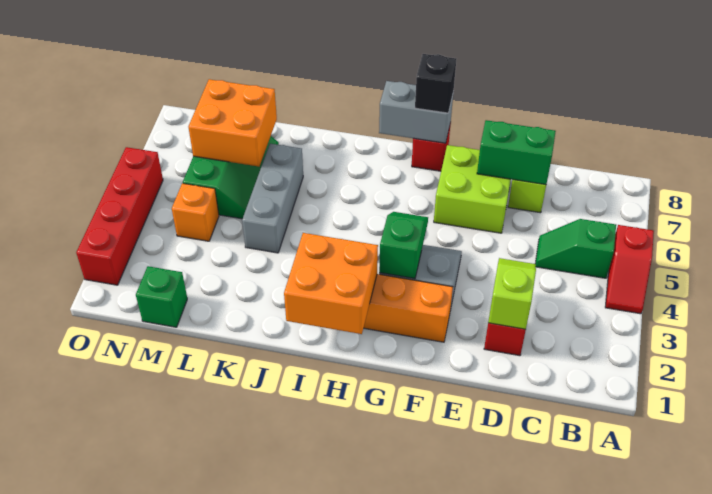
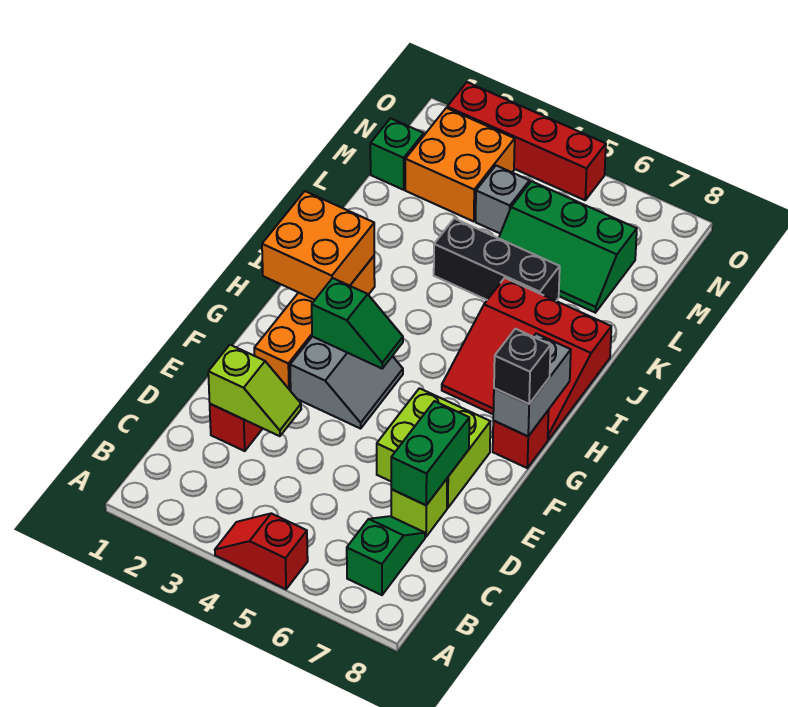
green 1x2 slope [535,219,616,278] -> green 1x2 slope moved to [347,516,425,595]
none -> red 3x3 slope [442,278,611,440]
grey 1x3 brick [242,144,303,253] -> black 1x3 brick [434,219,560,301]
orange 2x2 brick [189,79,277,167] -> orange 2x2 brick moved to [405,108,515,222]
orange 1x1 brick [172,183,219,241] -> grey 1x1 brick [476,166,530,233]

